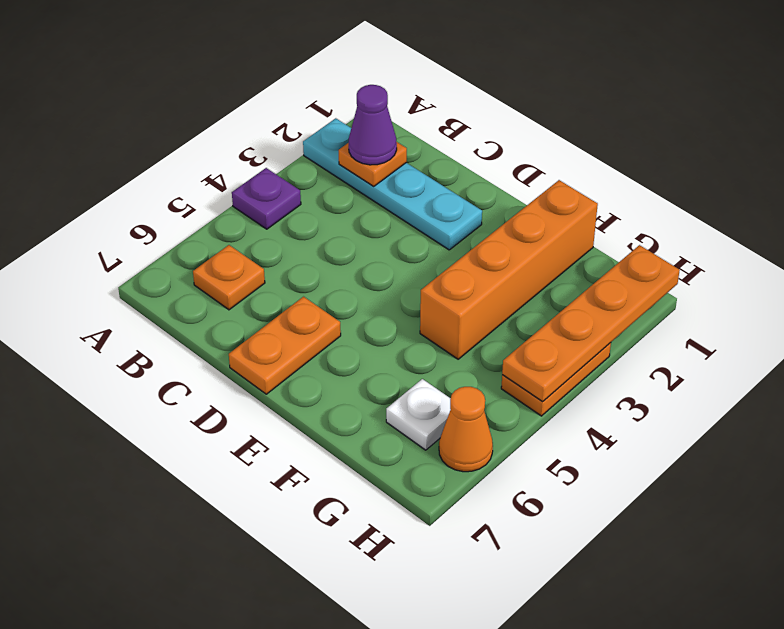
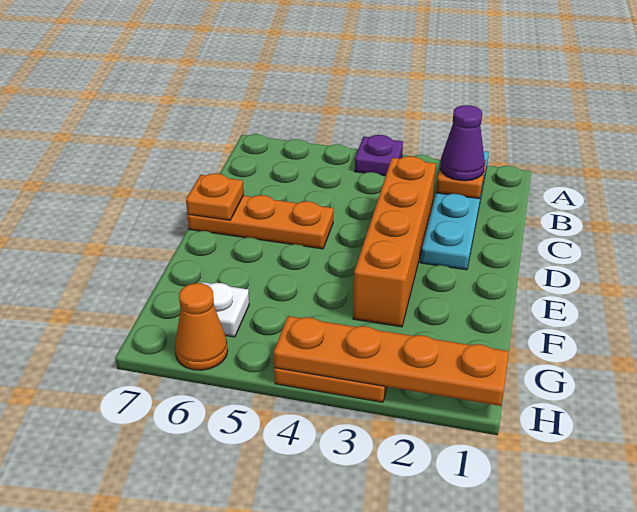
orange 1x1 plate [193,245,265,310] -> orange 1x1 plate moved to [186,173,244,220]
orange 1x2 plate [229,297,341,394] -> orange 1x3 plate [187,195,333,249]
orange 1x4 brick [420,180,598,359] -> orange 1x4 brick turned to [353,156,436,327]

